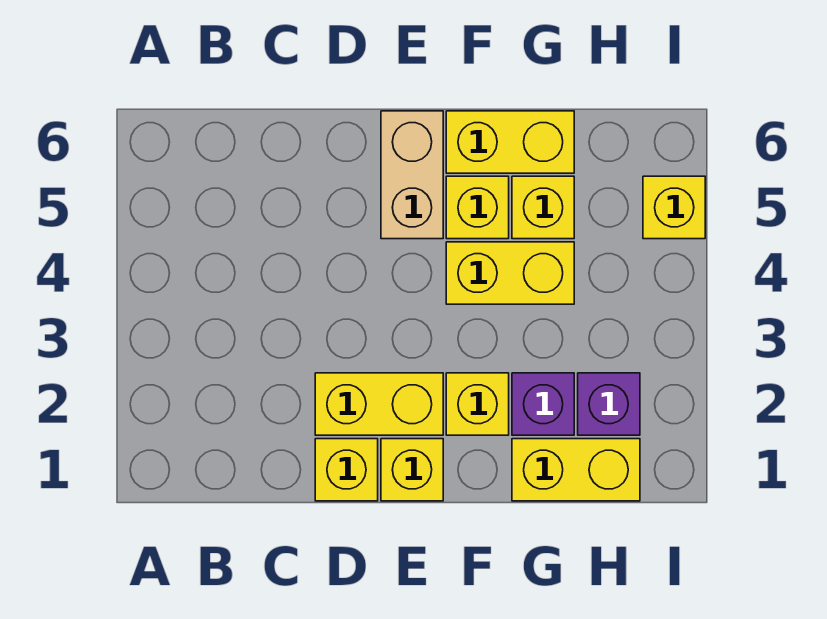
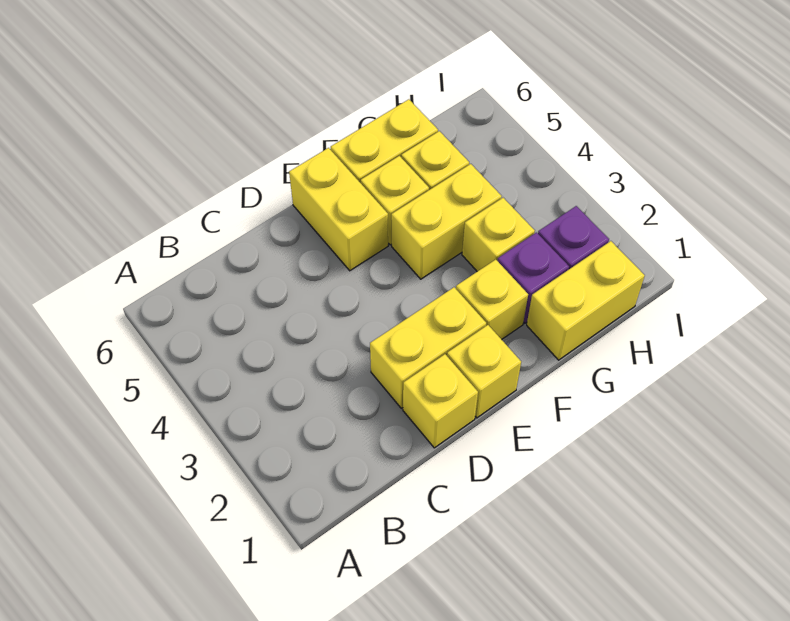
tan 1x2 brick [381,111,443,239] -> yellow 1x2 brick [289,148,388,271]
yellow 1x1 brick [643,176,705,239] -> yellow 1x1 brick moved to [462,198,535,271]

